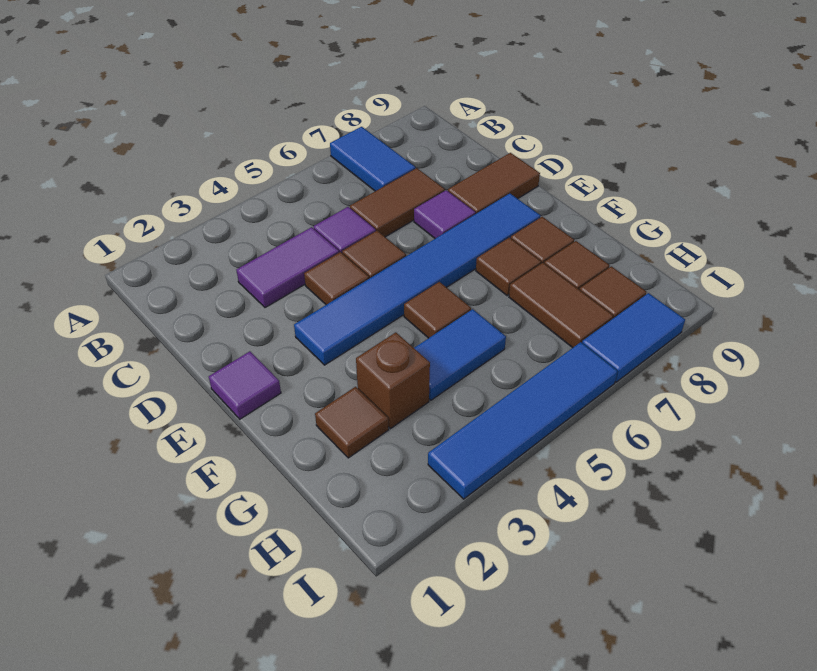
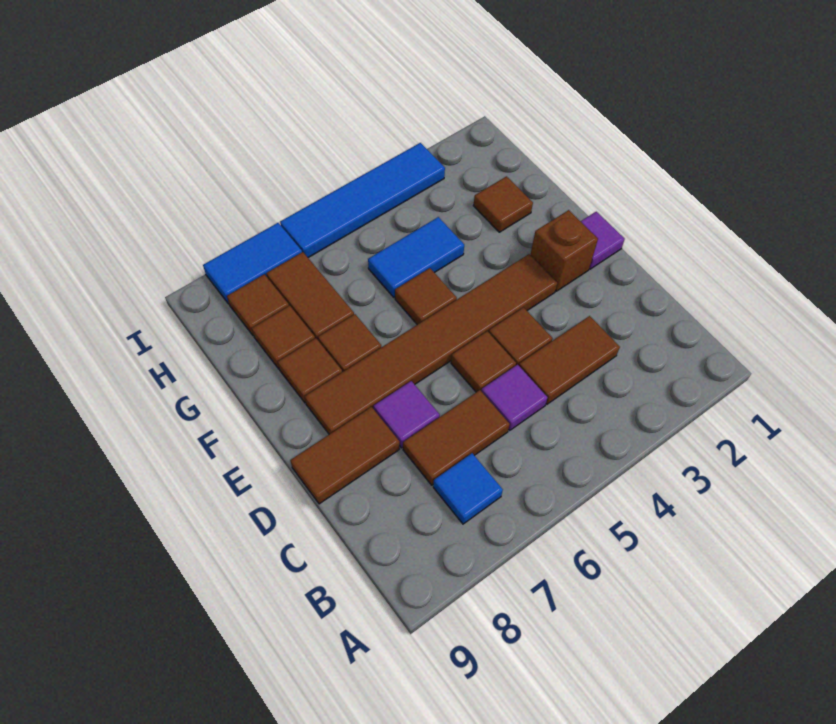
blue 1x2 tile [330,127,416,191] -> blue 1x1 tile [433,453,503,524]
purple 1x2 tile [236,227,339,308] -> brown 1x2 tile [519,316,620,404]
blue 1x6 tile [294,193,540,365] -> brown 1x6 tile [305,254,557,434]
brown 1x1 brick [356,332,430,428] -> brown 1x1 brick moved to [531,210,598,291]

